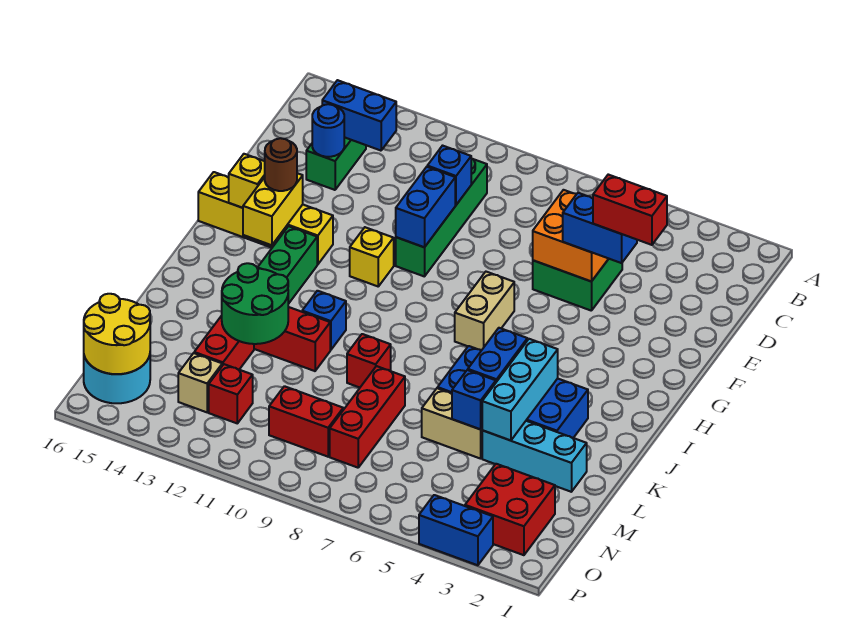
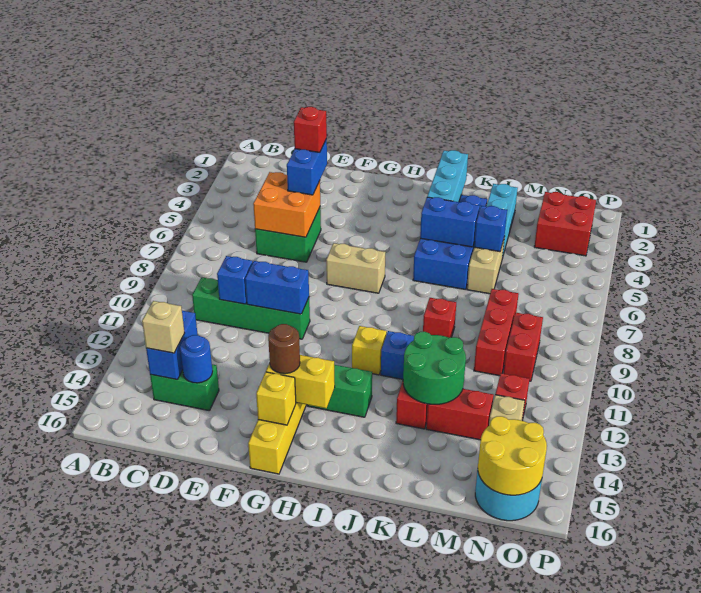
none -> tan 1x1 brick [142,301,185,353]
red 1x2 brick [593,175,667,245] -> red 1x1 brick [294,107,327,152]
yellow 1x1 brick [350,227,394,286] -> yellow 1x1 brick moved to [352,326,387,375]
cyan 1x3 brick [482,339,558,441] -> cyan 1x3 brick turned to [427,150,468,202]
red 1x3 brick [330,366,405,468] -> red 1x3 brick turned to [474,289,518,376]
blue 1x2 brick [419,495,493,565] -> none

